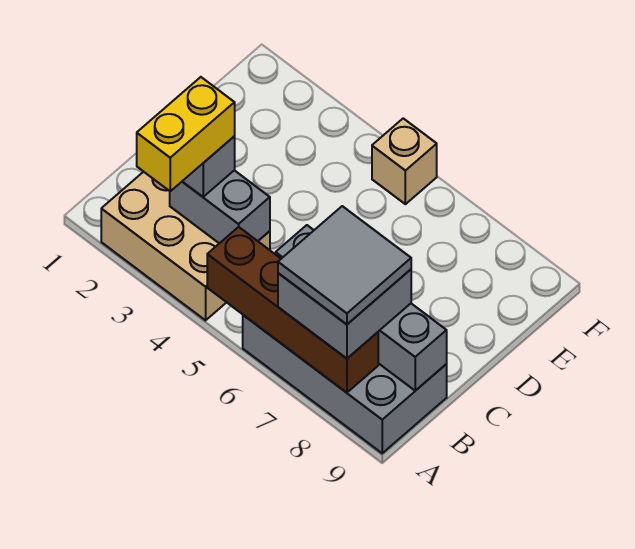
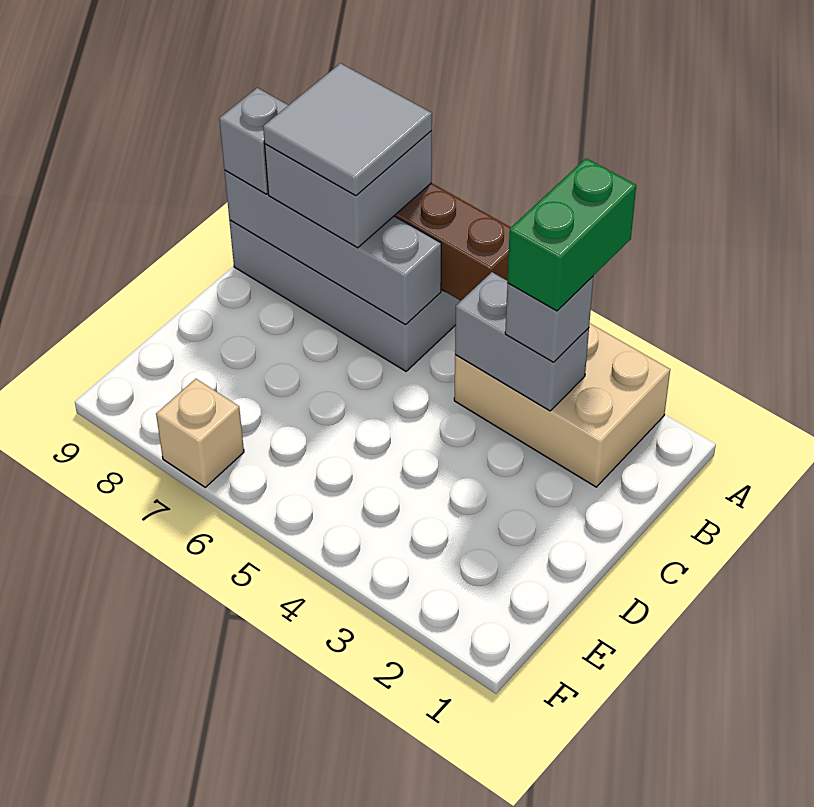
yellow 1x2 brick [137,77,235,191] -> green 1x2 brick [507,158,636,311]
none -> grey 1x1 brick [219,88,288,194]
tan 1x1 brick [372,118,437,204] -> tan 1x1 brick moved to [156,379,244,487]

